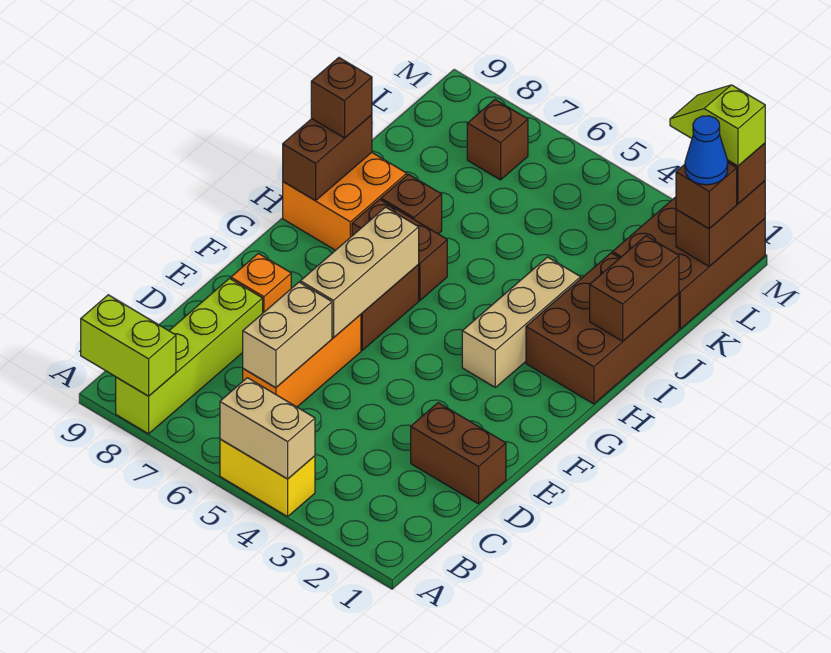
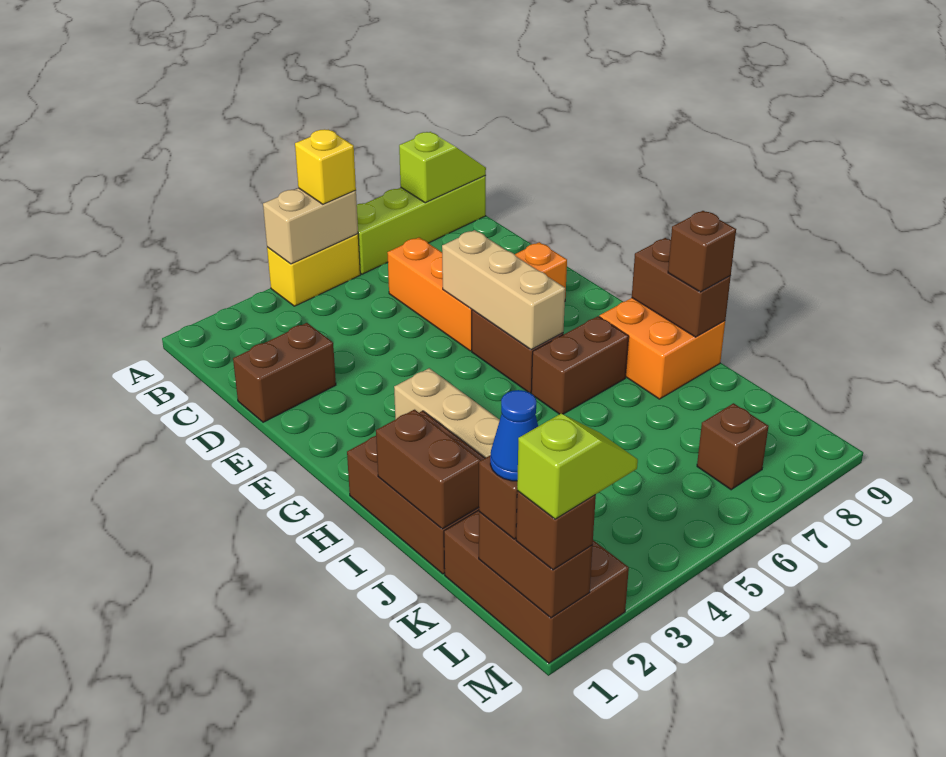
none -> yellow 1x1 brick [295,129,356,204]
lime 1x4 brick [116,279,263,434] -> lime 1x4 brick turned to [357,176,486,274]
lime 1x2 brick [81,295,176,396] -> lime 1x2 slope [399,132,486,203]
tan 1x2 brick [243,282,332,388] -> none
brown 1x1 brick [381,174,442,234] -> none

